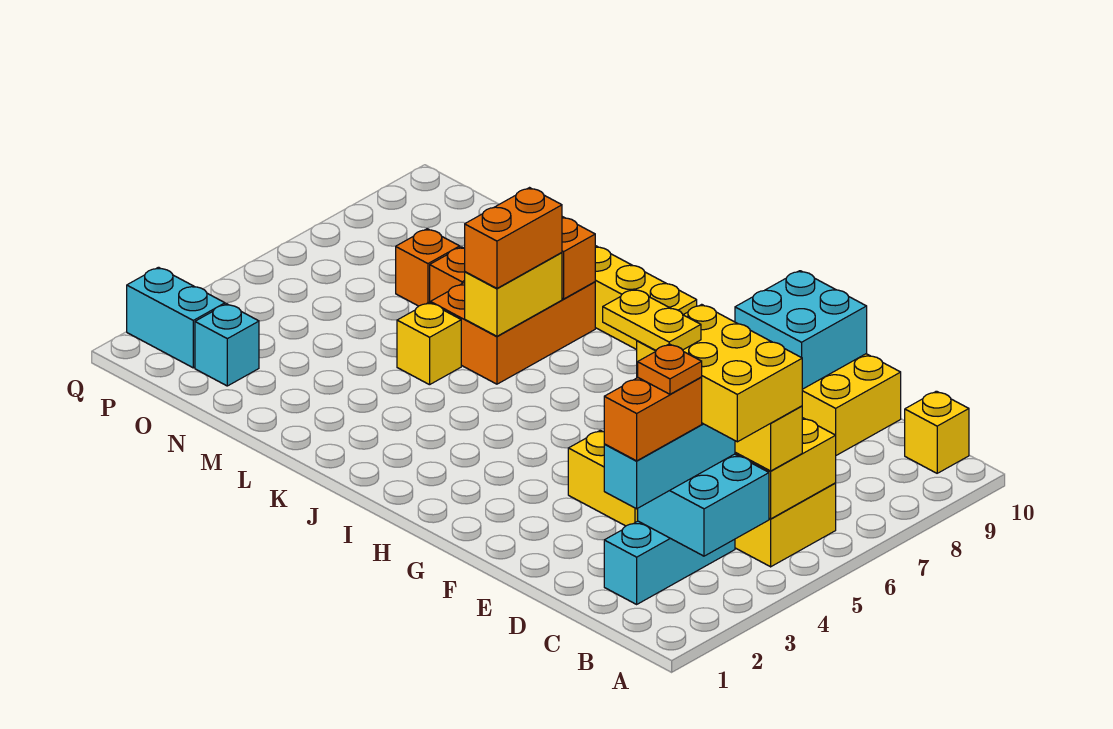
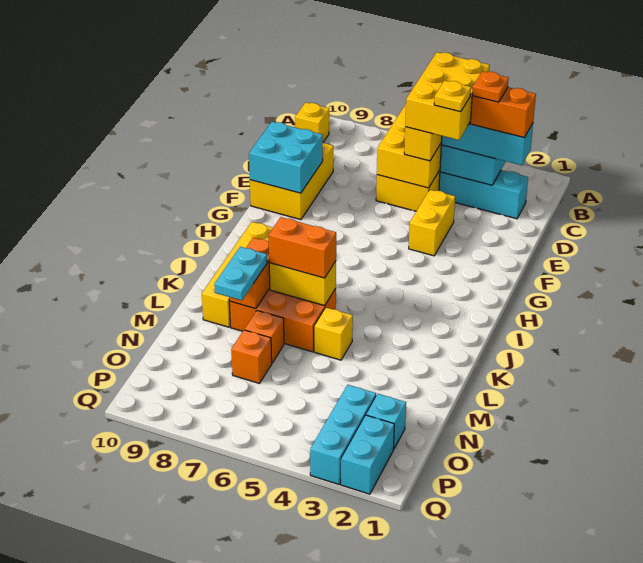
yellow 1x2 plate [603,289,701,350] -> yellow 1x1 plate [434,80,471,112]
none -> cyan 1x2 plate [214,247,267,300]
none -> cyan 1x3 brick [310,385,376,484]

